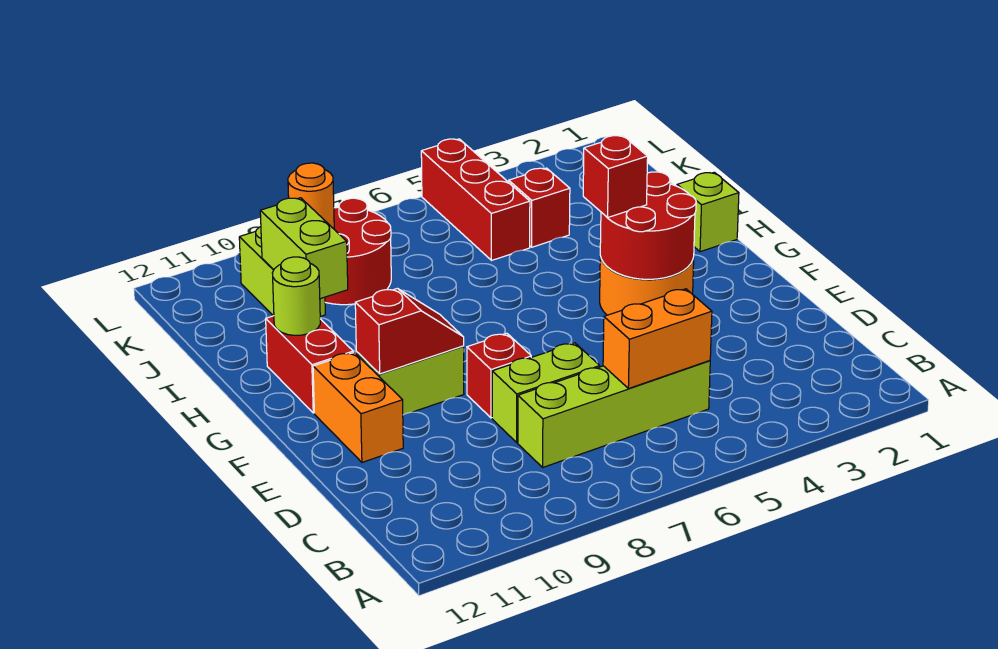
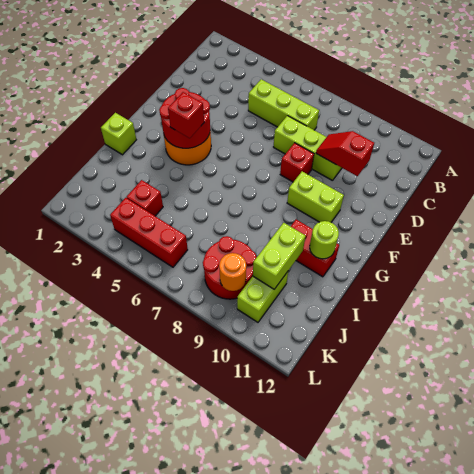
lime 1x4 brick [518,361,710,467] -> lime 1x3 brick [248,79,319,130]
orange 1x2 brick [603,289,712,389] -> none
lime 1x2 brick [492,343,600,442] -> lime 1x3 brick [274,116,342,181]
orange 1x2 brick [313,352,403,462] -> none
red 1x2 slope [355,288,464,374] -> red 1x2 slope moved to [316,131,374,176]
red 1x2 brick [266,316,353,413] -> red 1x2 brick turned to [291,219,339,277]
red 1x3 brick [421,139,530,260] -> red 1x3 brick turned to [110,198,188,267]

